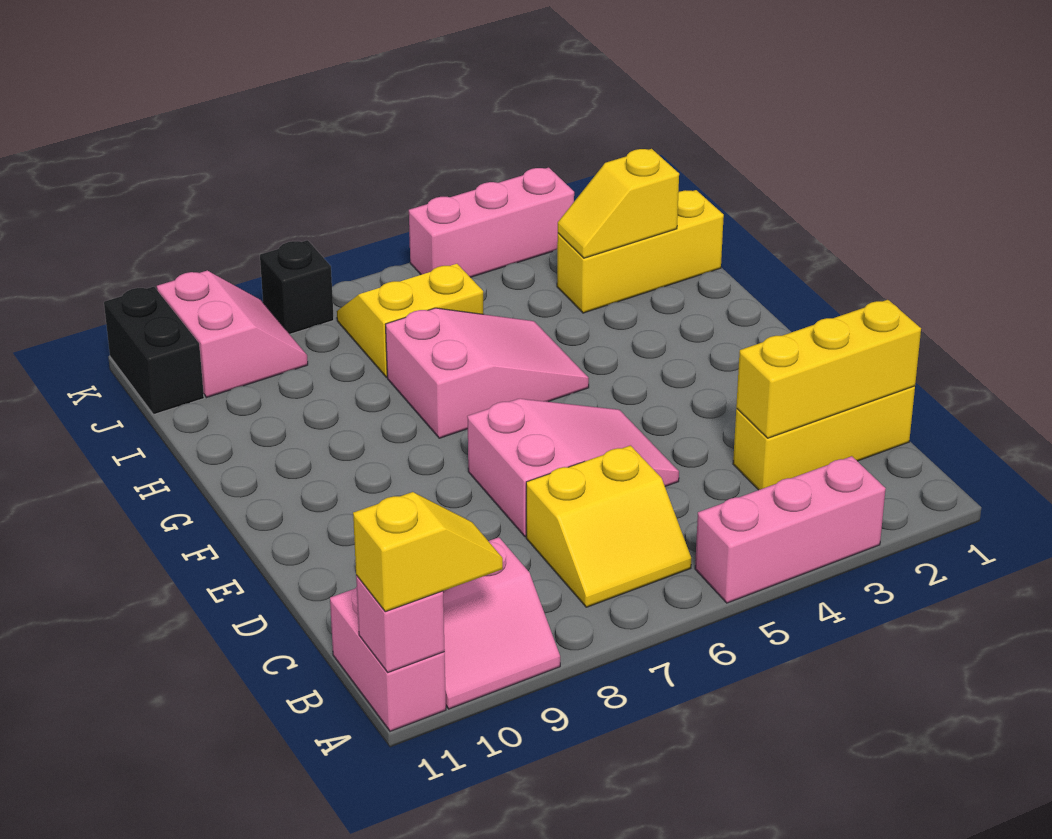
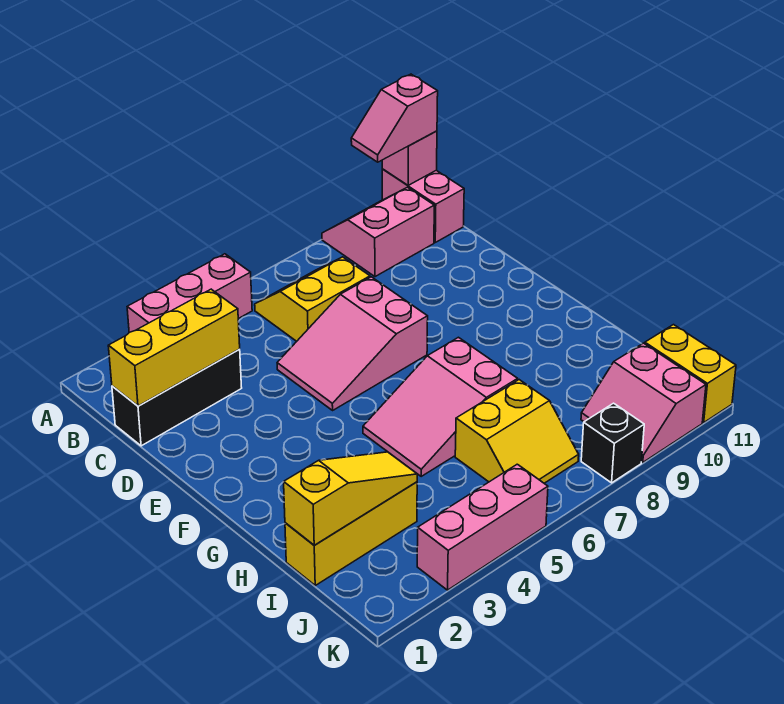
yellow 1x2 slope [353,492,503,612] -> pink 1x2 slope [351,74,438,162]
yellow 1x3 brick [733,386,915,490] -> black 1x3 brick [112,349,242,446]
yellow 1x2 slope [558,149,679,258] -> yellow 1x3 slope [284,452,417,545]
black 1x2 brick [104,287,204,415] -> yellow 1x2 brick [645,325,736,423]

